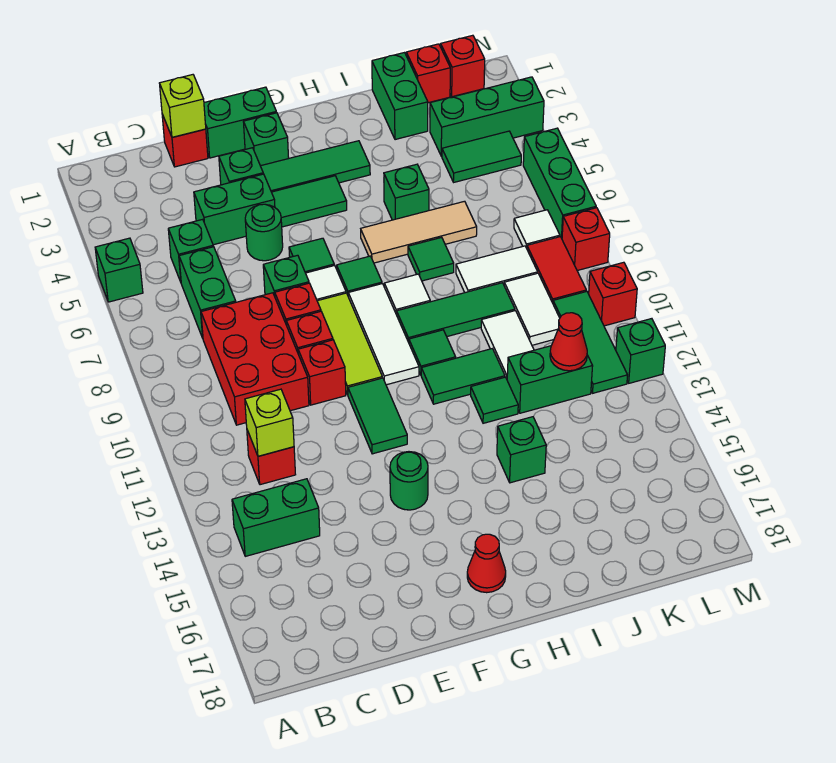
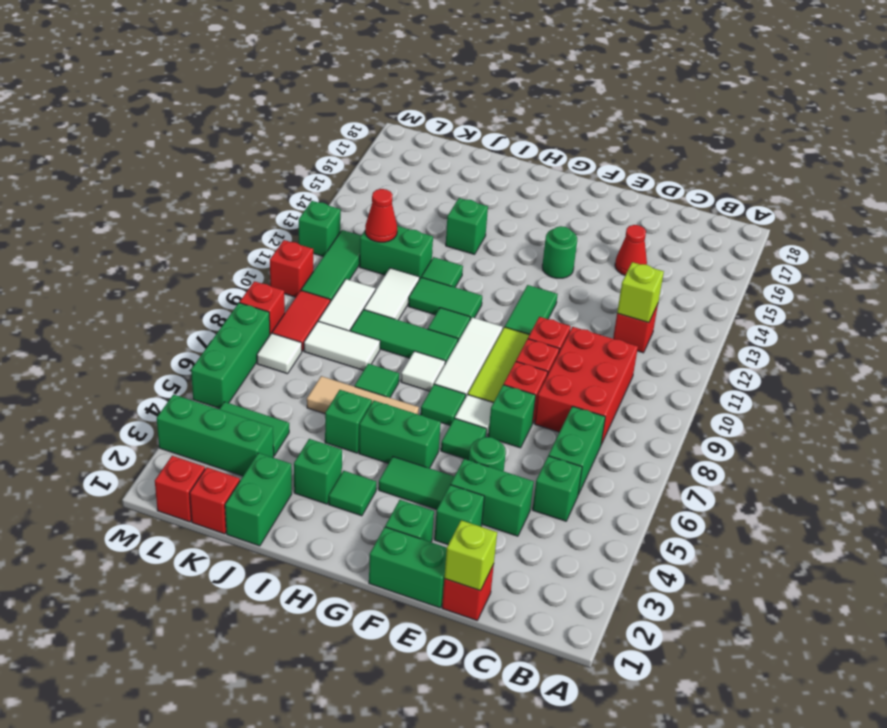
green 1x1 brick [95,238,143,302] -> green 1x1 brick moved to [294,439,342,504]
green 1x2 brick [232,479,320,556] -> green 1x2 brick moved to [359,401,441,468]
green 1x3 tile [261,141,370,192] -> green 1x1 tile [329,471,376,516]
red 1x1 cone [467,534,506,593] -> red 1x1 cone moved to [615,225,647,275]

